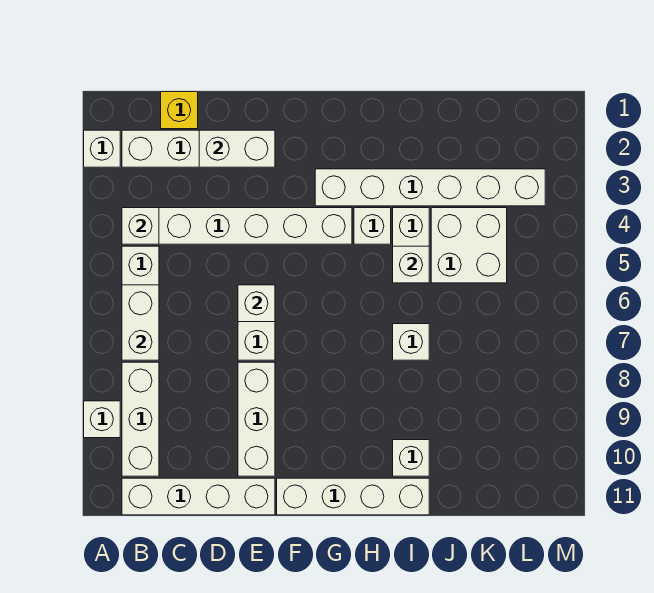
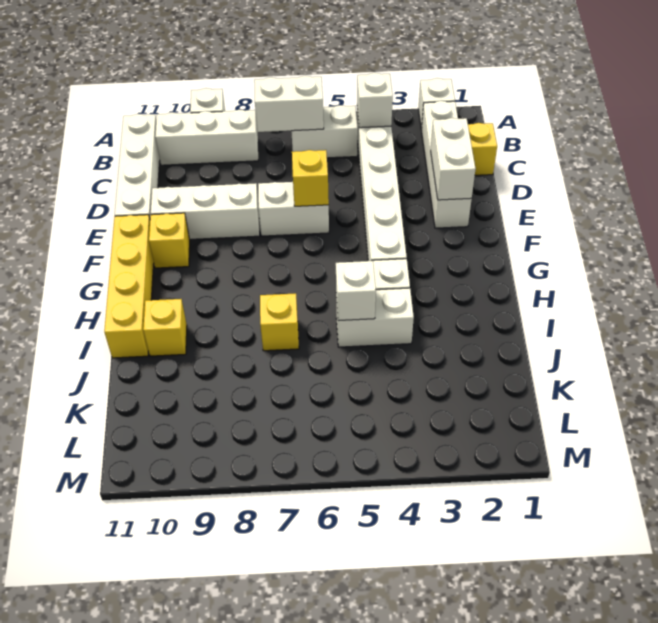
white 1x1 brick [238,285,275,322] -> yellow 1x1 brick [292,150,329,206]
none -> yellow 1x1 brick [149,213,190,268]
white 1x4 brick [277,478,429,515] -> yellow 1x4 brick [104,215,154,358]
white 1x6 brick [315,169,545,206] -> none
white 1x1 brick [393,324,429,360] -> yellow 1x1 brick [260,293,299,351]
white 1x1 brick [393,440,429,476] -> yellow 1x1 brick [143,299,187,356]
white 2x2 brick [431,208,507,283] -> none

